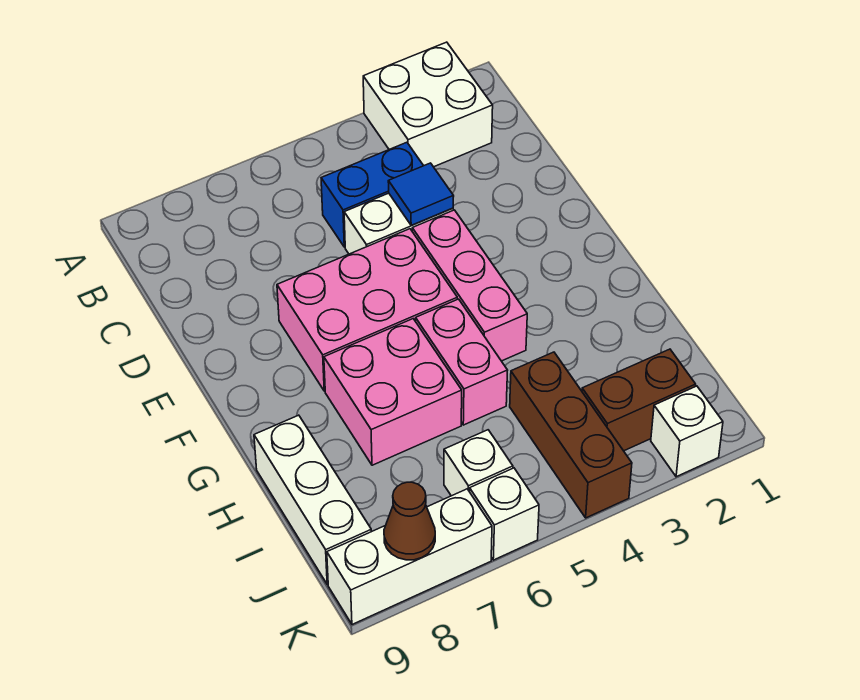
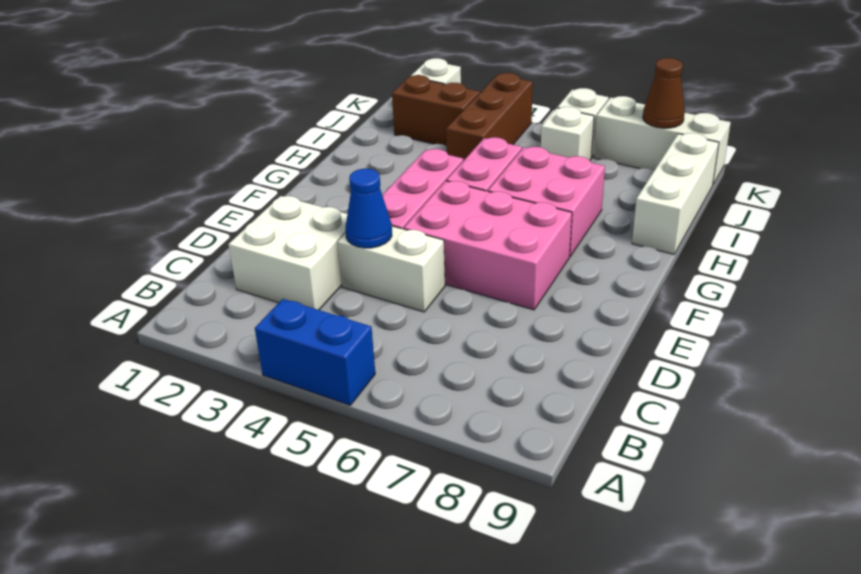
white 2x2 brick [363,42,493,167] -> white 2x2 brick moved to [228,196,347,310]
blue 1x2 brick [321,142,423,247] -> blue 1x2 brick moved to [255,299,375,405]
blue 1x1 tile [388,163,454,225] -> blue 1x1 cone [345,169,392,248]

